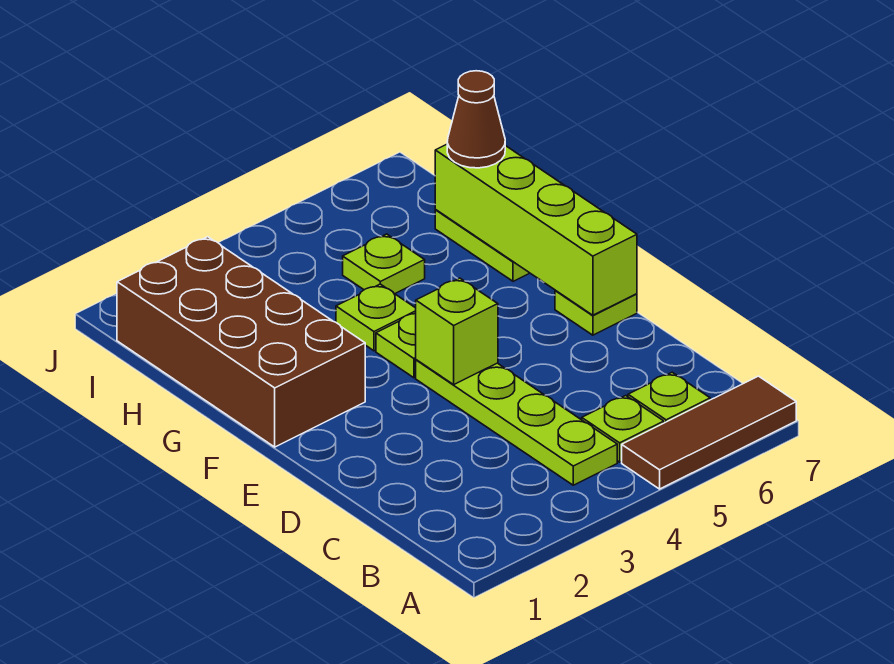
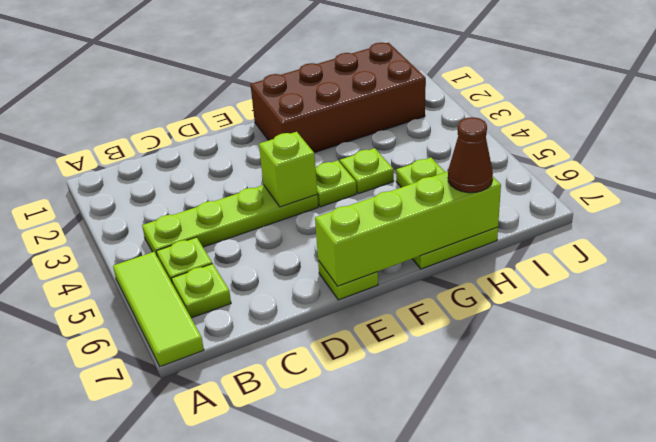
brown 1x3 tile [622,376,796,489] -> lime 1x3 tile [113,252,204,367]

